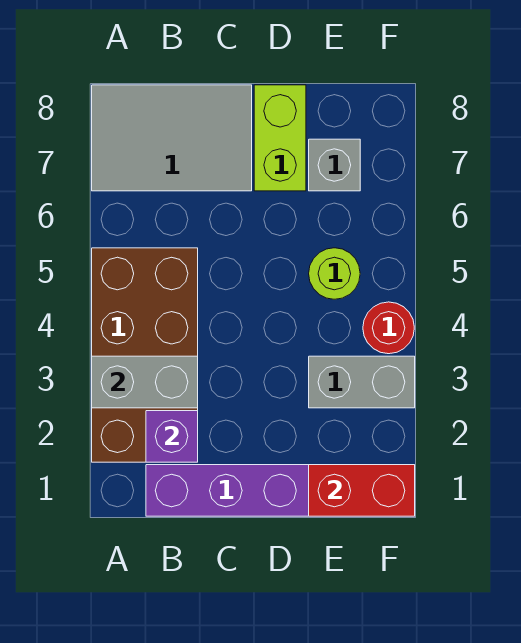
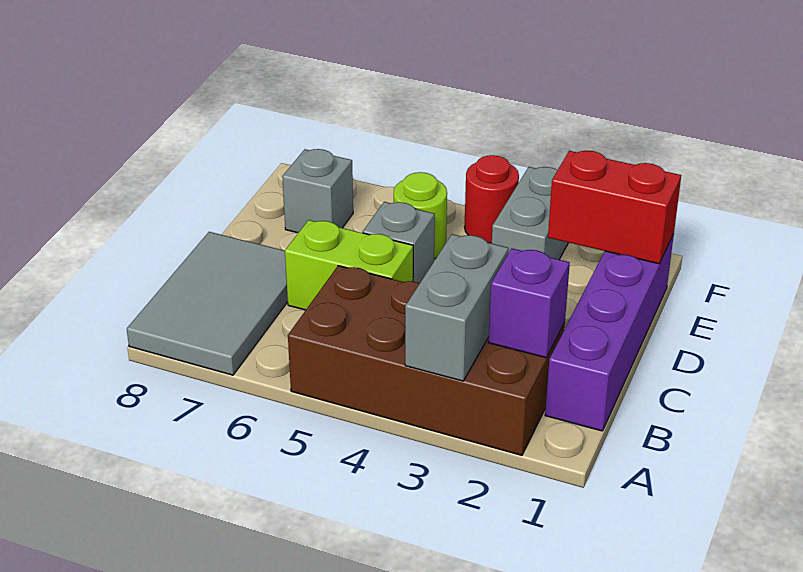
none -> grey 1x1 brick [363,202,435,283]
lime 1x2 brick [254,85,306,191] -> lime 1x2 brick moved to [285,220,413,310]
red 1x2 brick [309,465,415,516] -> red 1x2 brick turned to [548,151,681,264]

